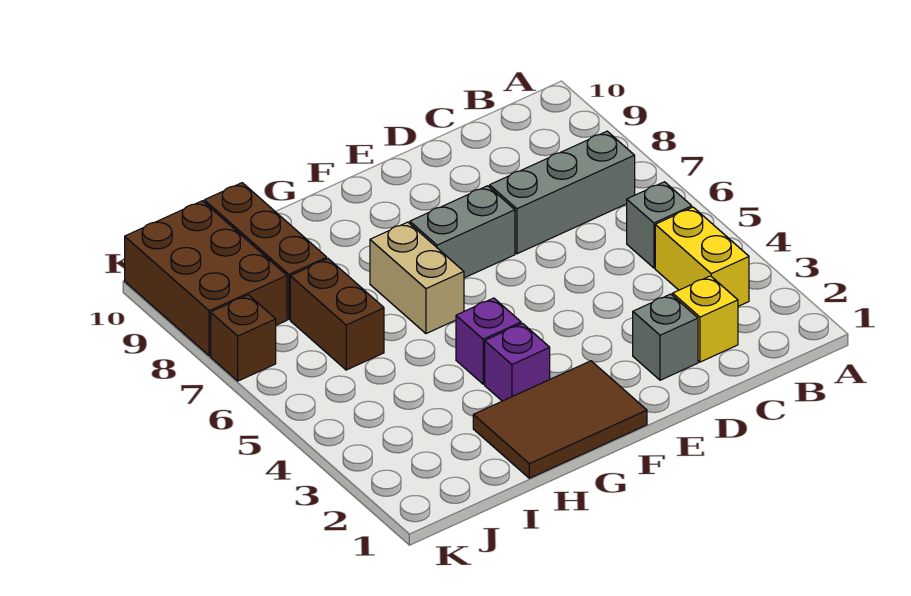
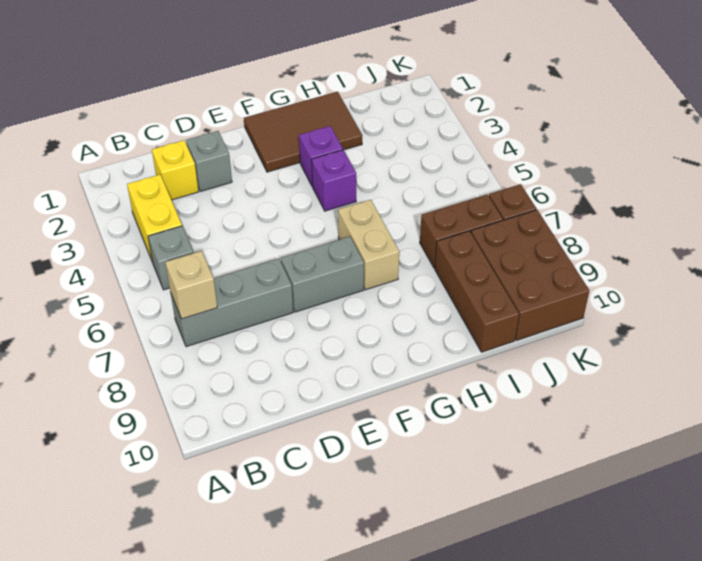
none -> tan 1x1 brick [165,251,217,319]
brown 1x2 brick [290,259,384,370] -> brown 1x2 brick turned to [420,194,503,268]

